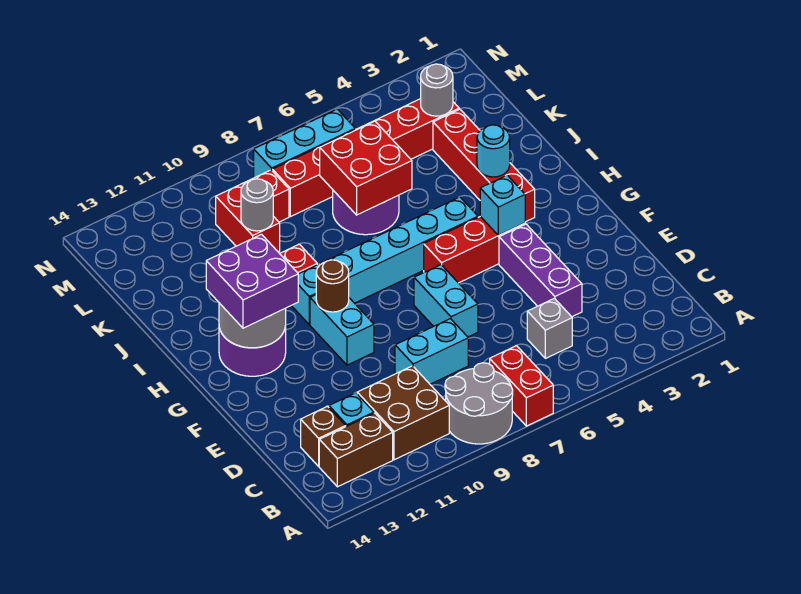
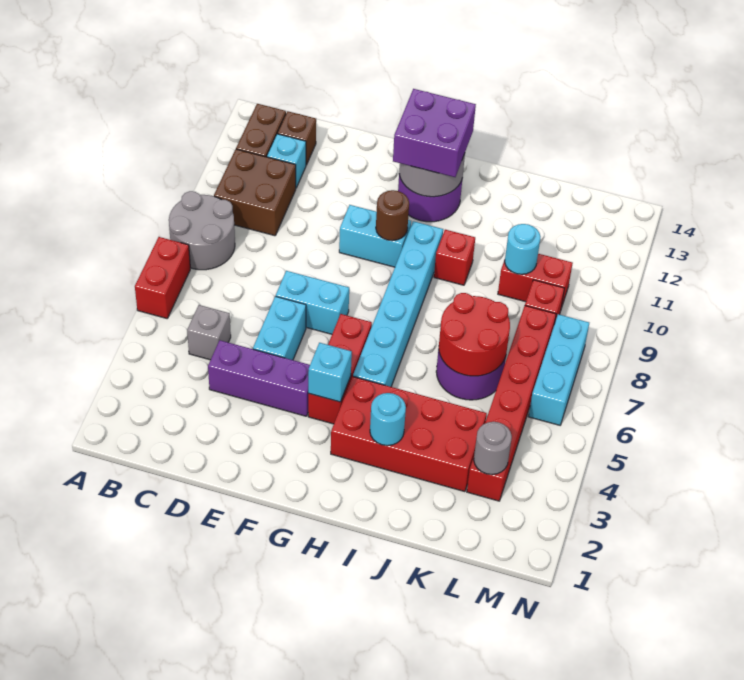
red 1x2 brick [490,346,553,426] -> red 1x2 brick turned to [135,237,190,318]
cyan 1x2 brick [395,319,468,384] -> cyan 1x2 brick moved to [253,296,306,360]
red 1x4 brick [433,109,535,222] -> red 2x4 brick [331,377,487,492]
red 2x2 brick [320,121,412,215] -> red 2x2 round brick [439,293,510,376]
grey 1x1 round brick [241,179,273,231] -> cyan 1x1 round brick [505,224,541,274]

